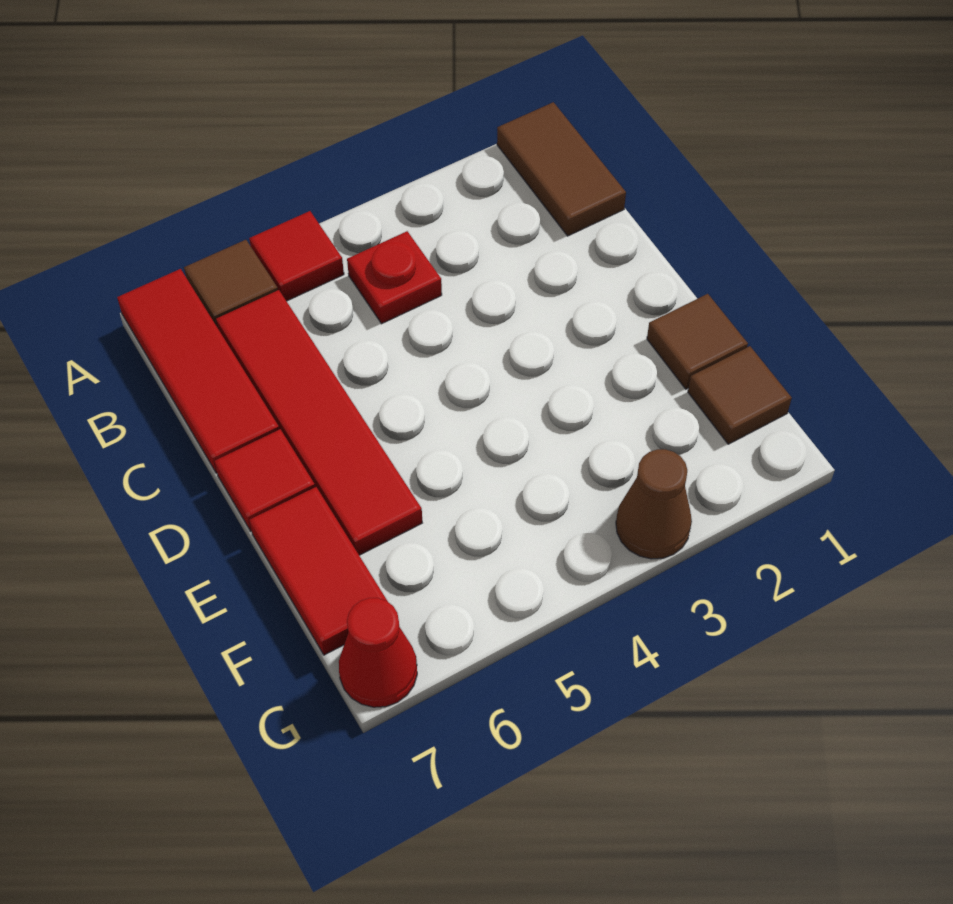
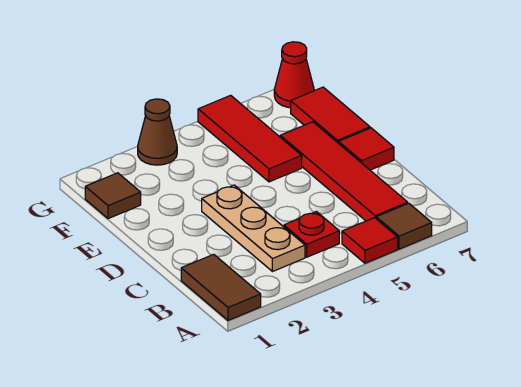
red 1x3 tile [117,269,279,473] -> red 1x3 tile moved to [198,95,302,182]
none -> tan 1x3 plate [202,185,305,272]
brown 1x1 tile [647,294,748,389] -> none

